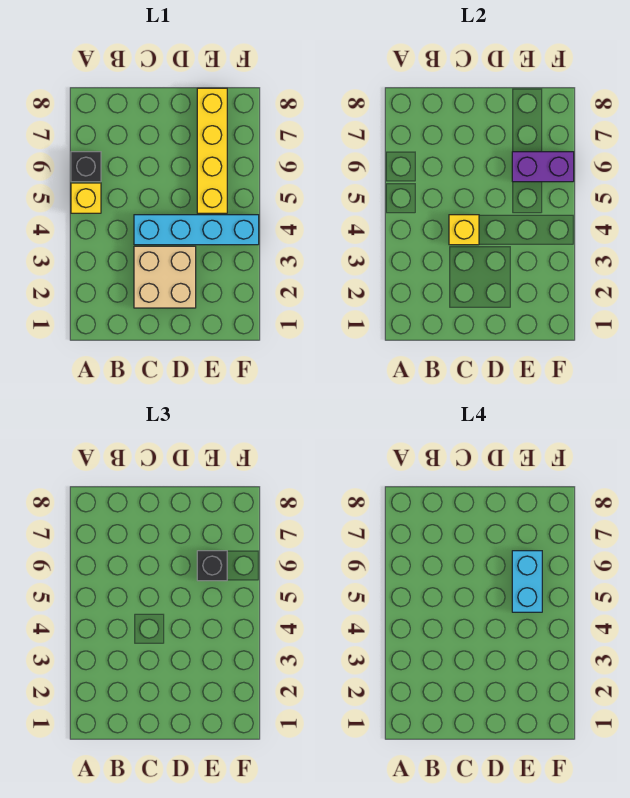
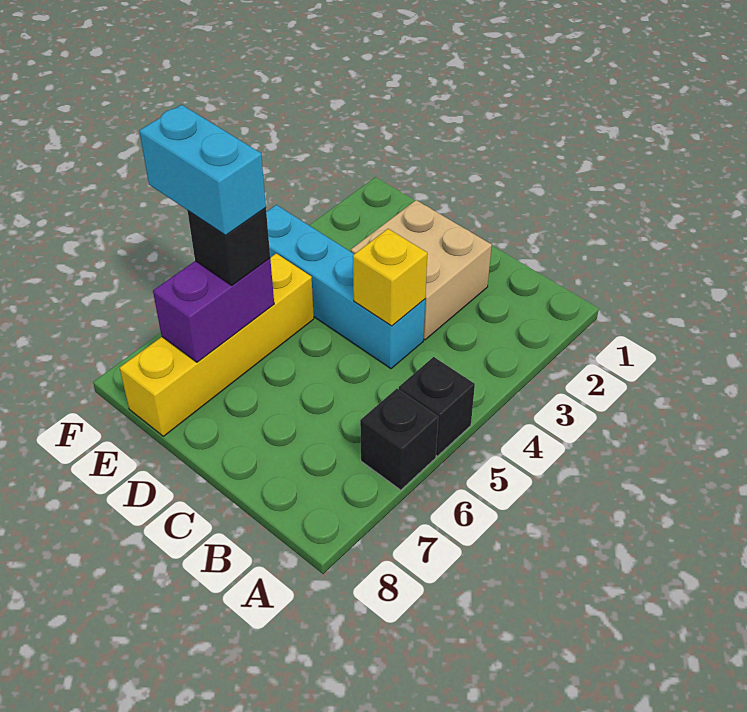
yellow 1x1 brick [71,183,101,213] -> black 1x1 brick [399,357,475,456]
cyan 1x2 brick [512,551,542,612] -> cyan 1x2 brick turned to [139,105,266,235]
purple 1x2 brick [512,152,574,182] -> purple 1x2 brick turned to [153,258,274,362]

